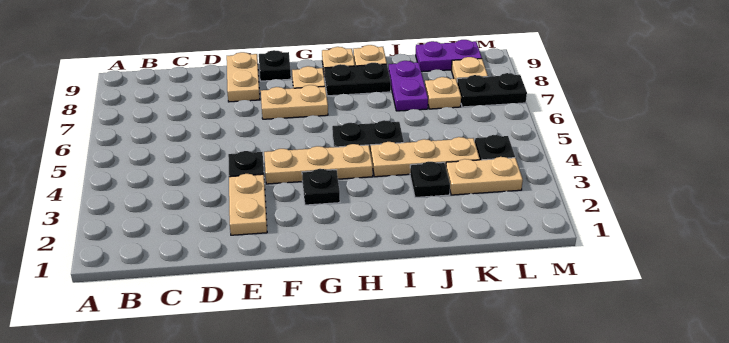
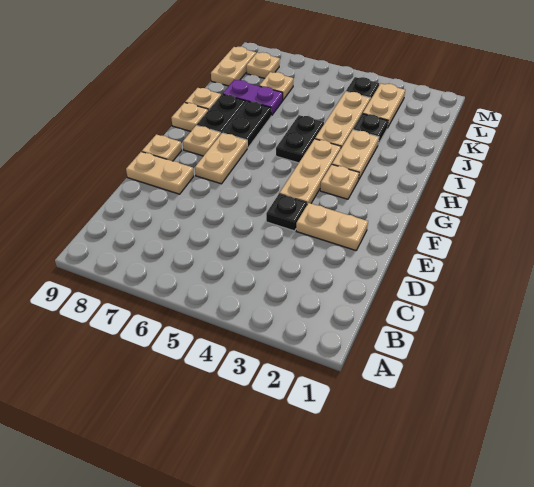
black 1x1 plate [259,50,291,81] -> tan 1x1 plate [142,134,182,161]
black 1x1 plate [302,169,340,205] -> tan 1x1 plate [320,165,359,199]
none -> tan 1x2 plate [332,130,379,180]
purple 1x2 plate [416,40,482,72] -> tan 1x2 plate [211,47,256,86]
black 1x2 plate [457,73,527,107] -> black 1x2 plate moved to [223,101,271,148]

